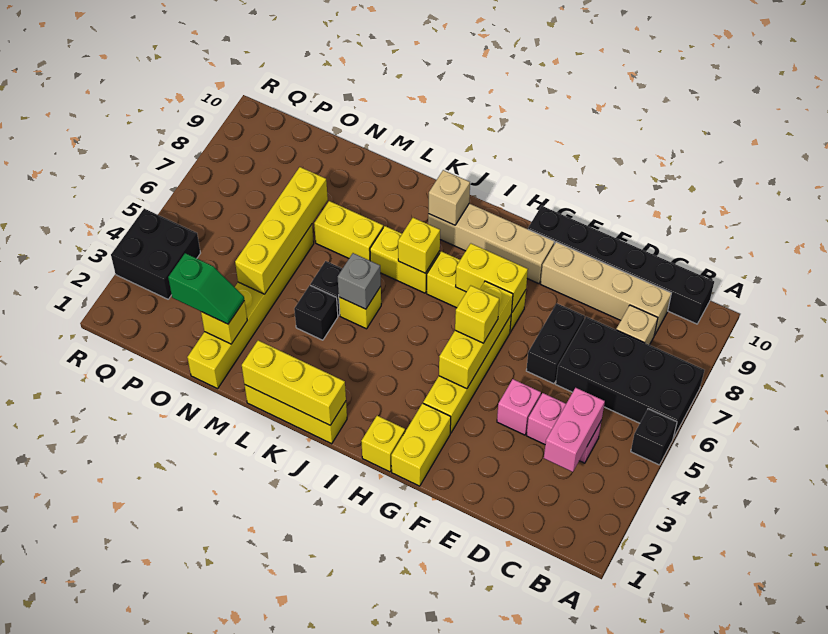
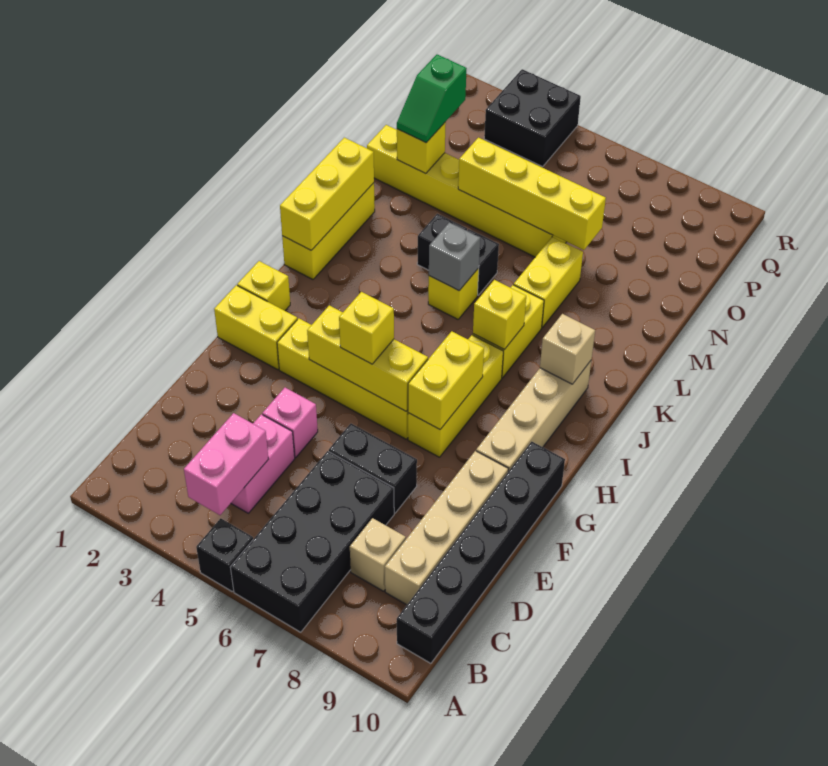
pink 1x2 brick [544,388,605,472] -> pink 1x2 brick turned to [184,413,268,515]

